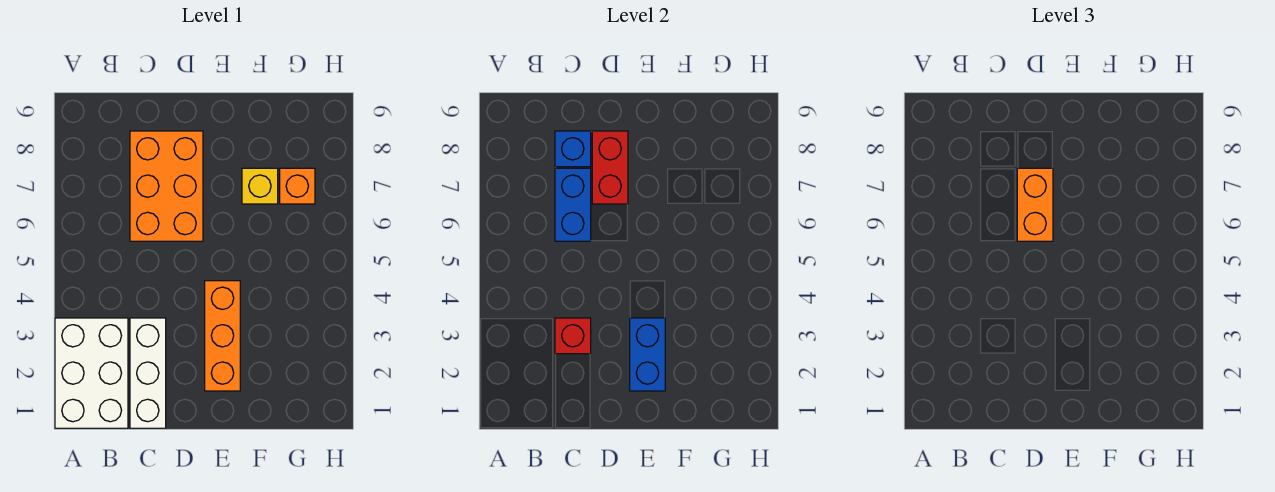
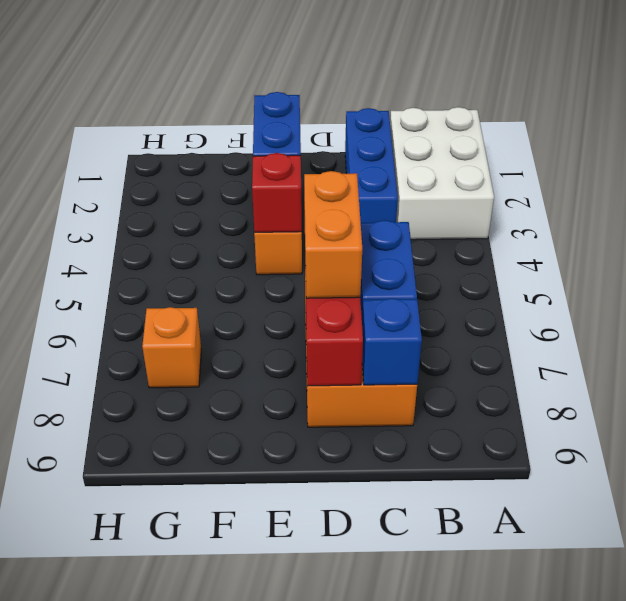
white 1x3 brick [130,318,166,428] -> blue 1x3 brick [345,108,398,223]
red 1x1 brick [555,318,591,354] -> red 1x1 brick moved to [252,153,302,232]
yellow 1x1 brick [242,168,278,204] -> none

